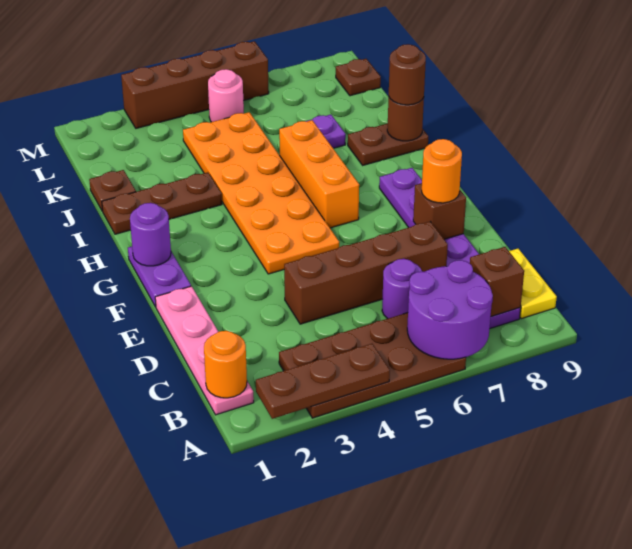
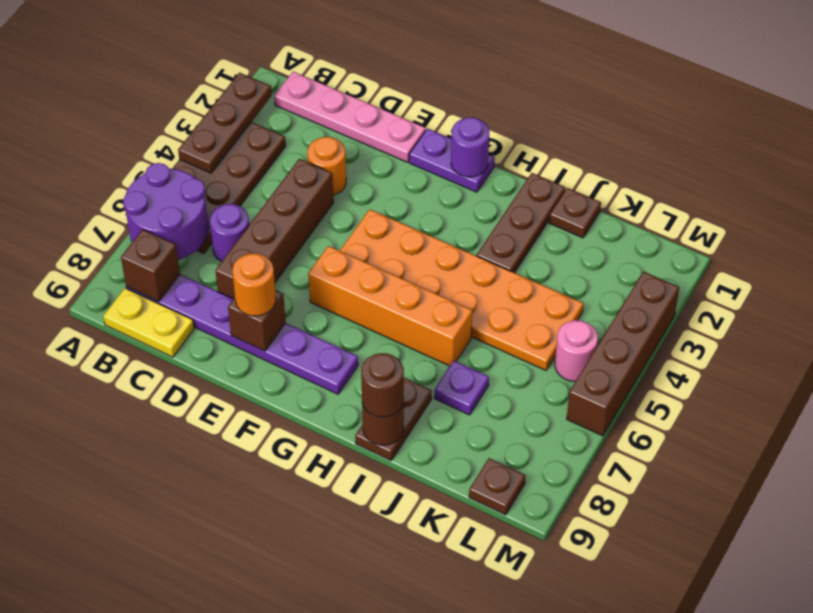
orange 1x1 round brick [204,331,247,398] -> orange 1x1 round brick moved to [307,137,346,195]
orange 1x3 brick [279,120,359,228] -> orange 1x4 brick [308,246,472,366]

